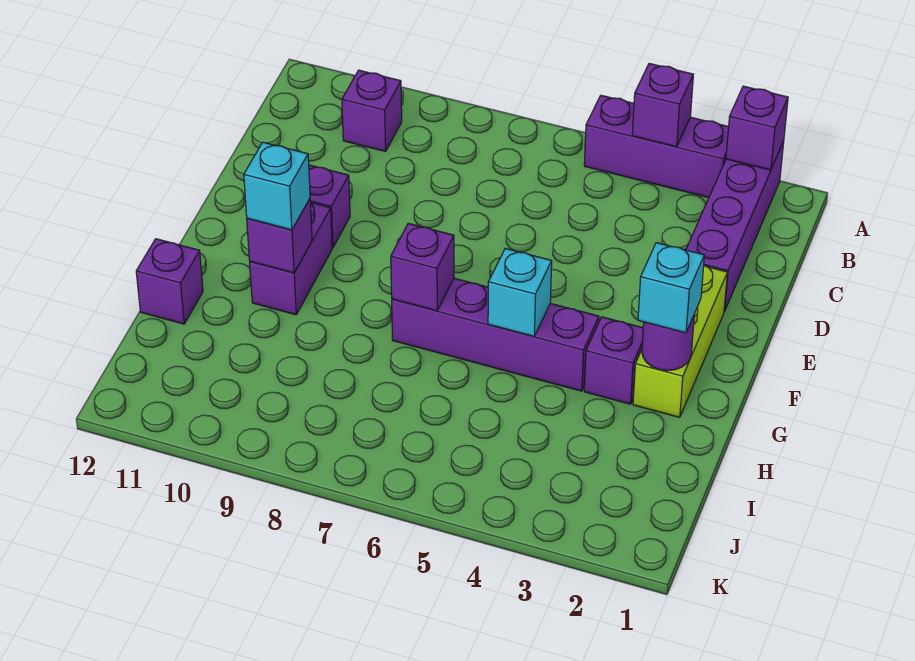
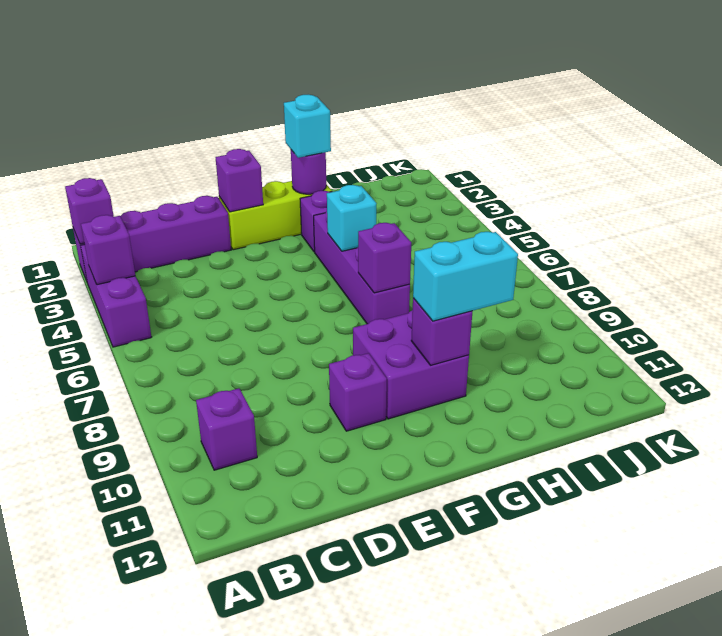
purple 1x2 brick [250,203,332,315] -> purple 2x2 brick [353,310,469,419]
cyan 1x1 brick [244,142,310,230] -> cyan 1x2 brick [413,232,518,321]
purple 1x1 brick [136,239,203,324] -> purple 1x1 brick moved to [216,149,263,212]

